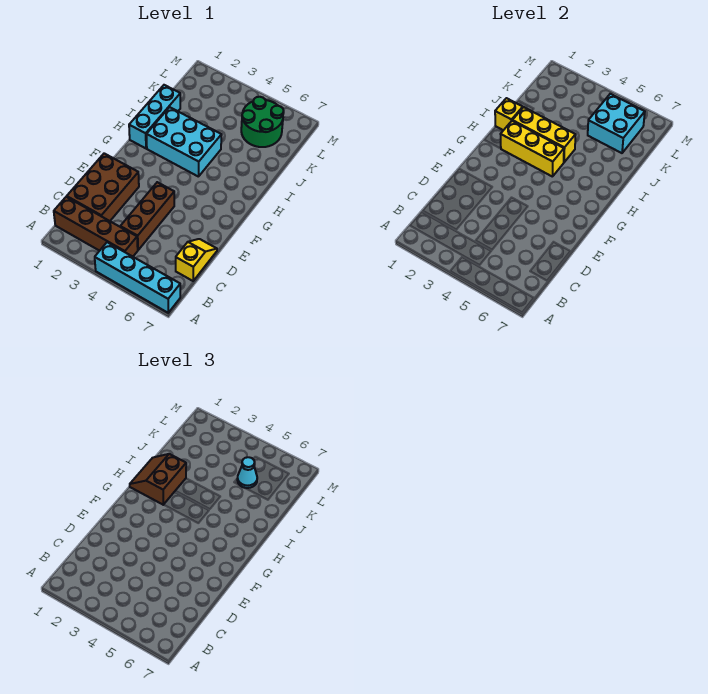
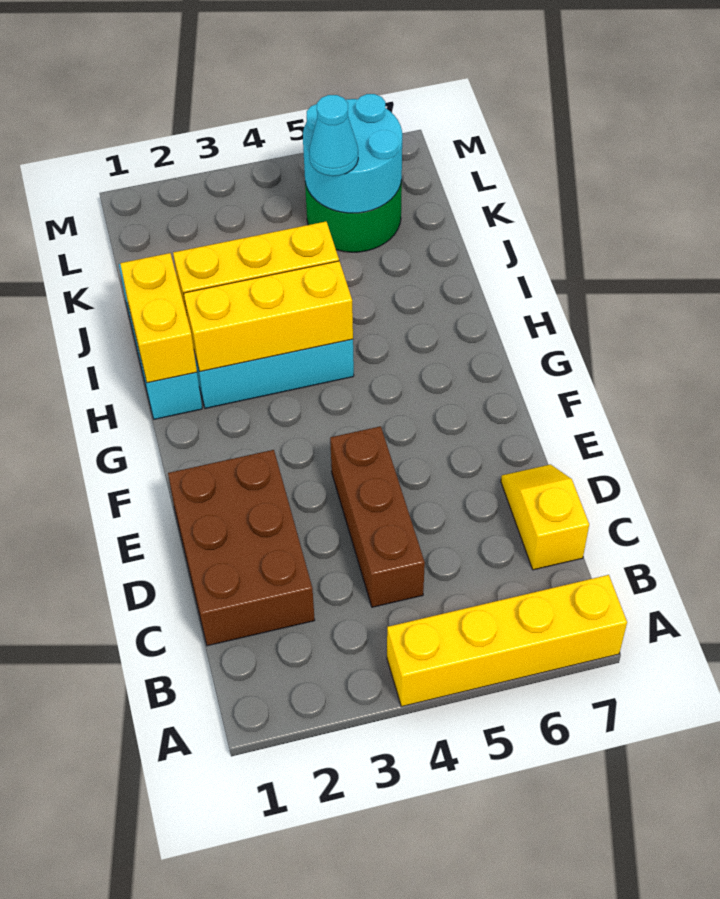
cyan 1x4 brick [95,242,180,313] -> yellow 1x4 brick [387,575,627,707]
brown 1x4 brick [54,197,138,257] -> none
brown 2x2 slope [130,454,186,505] -> none
yellow 1x1 brick [495,98,523,130] -> yellow 1x2 brick [120,253,197,383]
cyan 2x2 brick [588,94,645,153] -> cyan 2x2 round brick [303,94,402,213]

